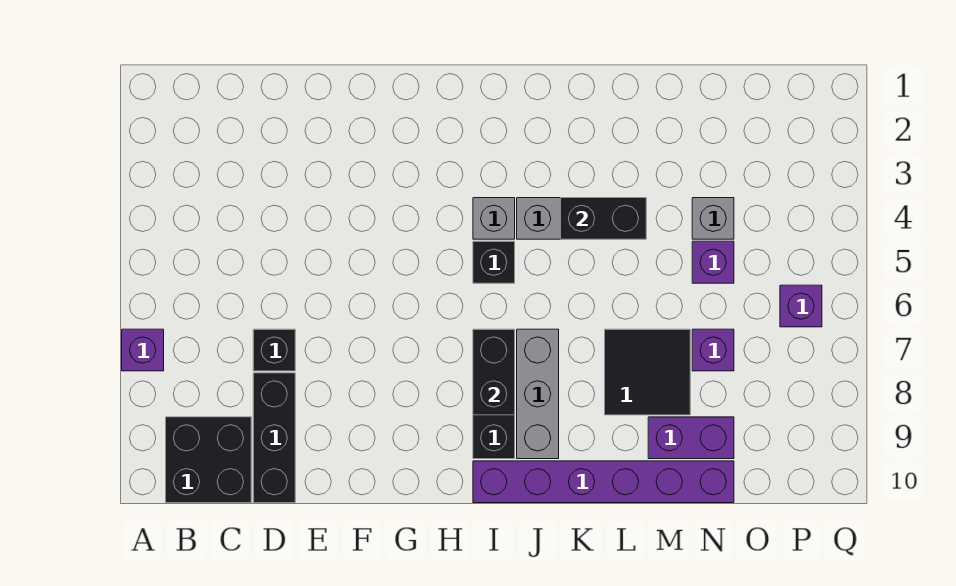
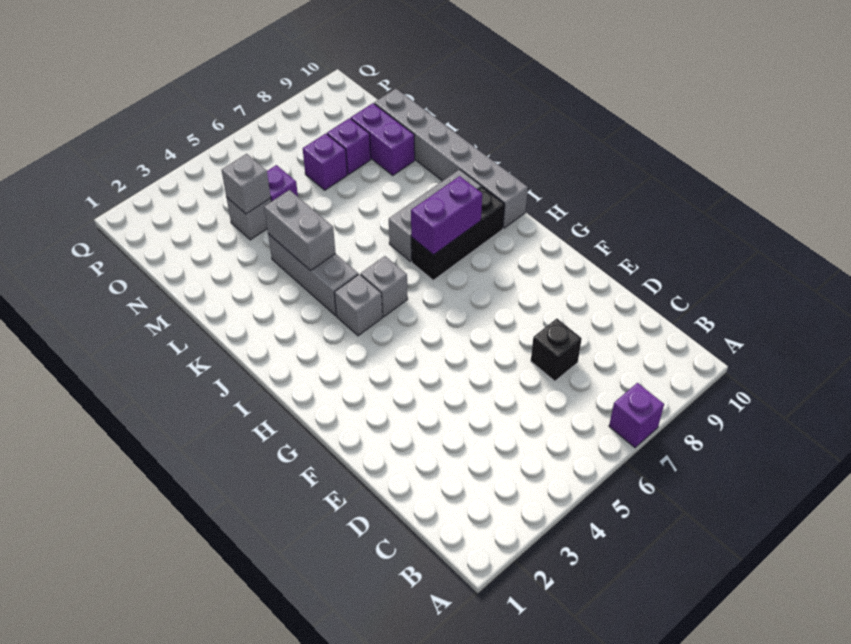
black 2x2 brick [166,417,251,503] -> none
black 1x3 brick [253,373,295,503] -> none
black 1x1 brick [473,241,515,283] -> grey 1x1 brick [361,256,408,317]
black 1x2 brick [473,329,515,415] -> purple 1x2 brick [411,176,482,255]
purple 1x6 brick [473,461,734,503] -> grey 1x6 brick [374,89,528,228]
black 1x2 brick [561,198,646,239] -> grey 1x2 brick [264,190,335,271]
black 2x2 tile [605,329,690,415] -> none
none -> grey 1x1 brick [222,154,271,214]
purple 1x1 brick [780,285,822,327] -> purple 1x1 brick moved to [327,118,371,174]

